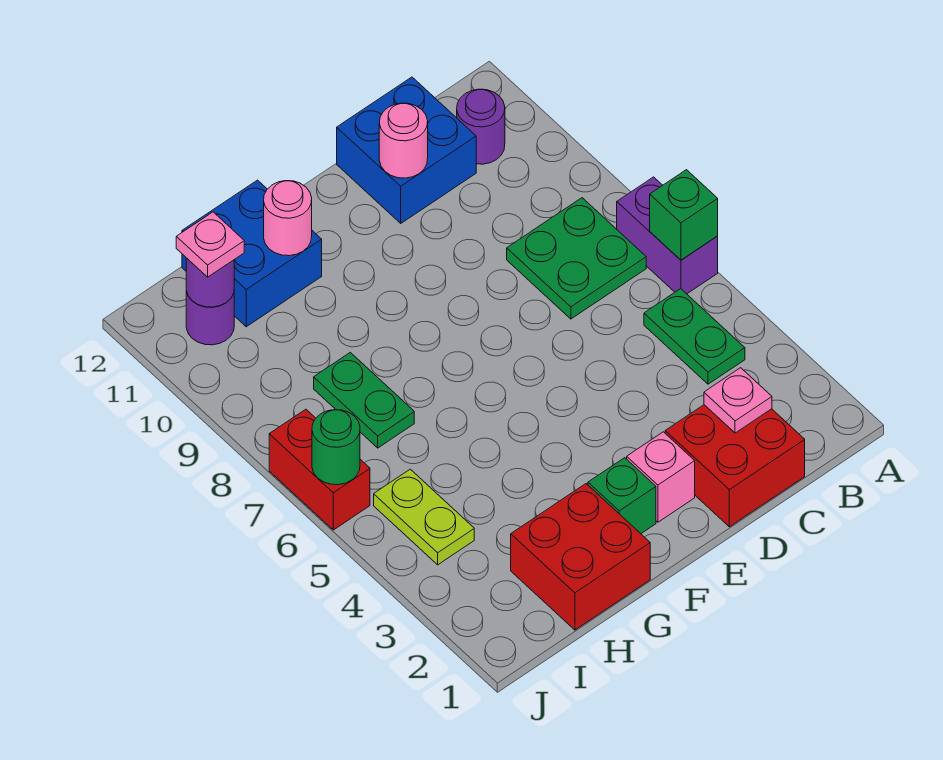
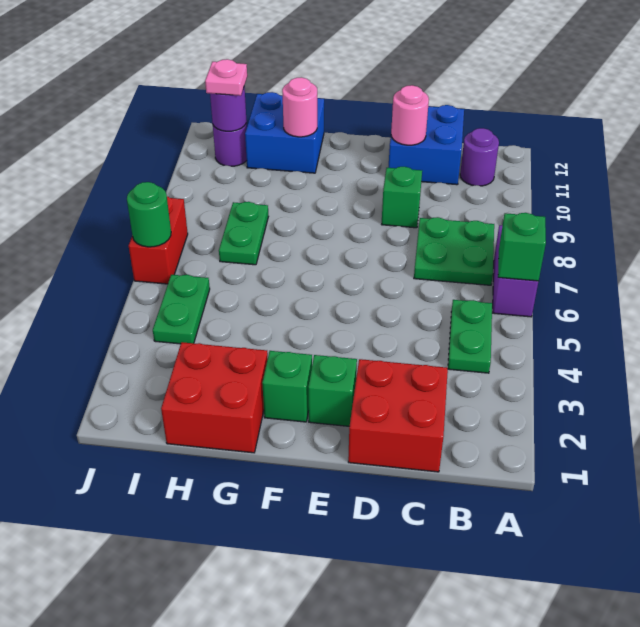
pink 1x1 plate [704,368,772,433] -> none
none -> green 1x1 brick [382,167,422,228]
pink 1x1 brick [627,432,695,522] -> green 1x1 brick [308,355,357,426]
lime 1x2 plate [374,469,474,565] -> green 1x2 plate [153,275,210,344]

